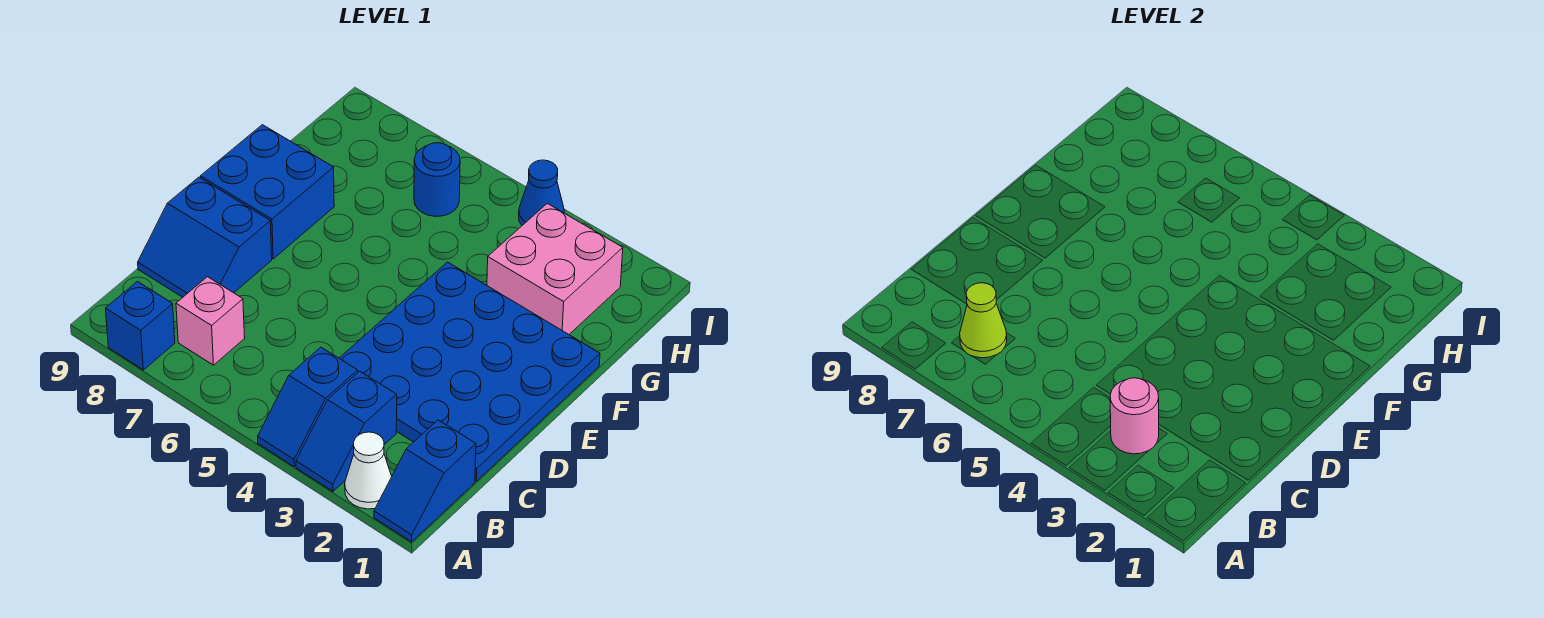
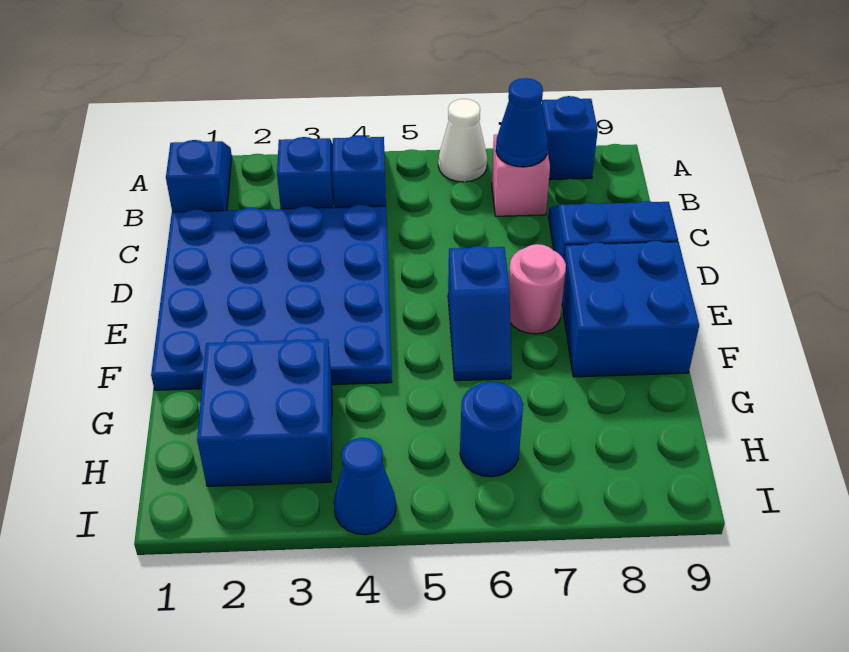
white 1x1 cone [345,432,392,509] -> white 1x1 cone moved to [438,99,487,182]
pink 1x1 round brick [1110,378,1159,454] -> pink 1x1 round brick moved to [509,244,566,334]
lime 1x1 cone [960,283,1007,358] -> blue 1x1 cone [496,78,548,167]
none -> blue 1x2 slope [448,246,512,381]
pink 2x2 brick [487,203,623,334] -> blue 2x2 brick [197,339,332,486]

